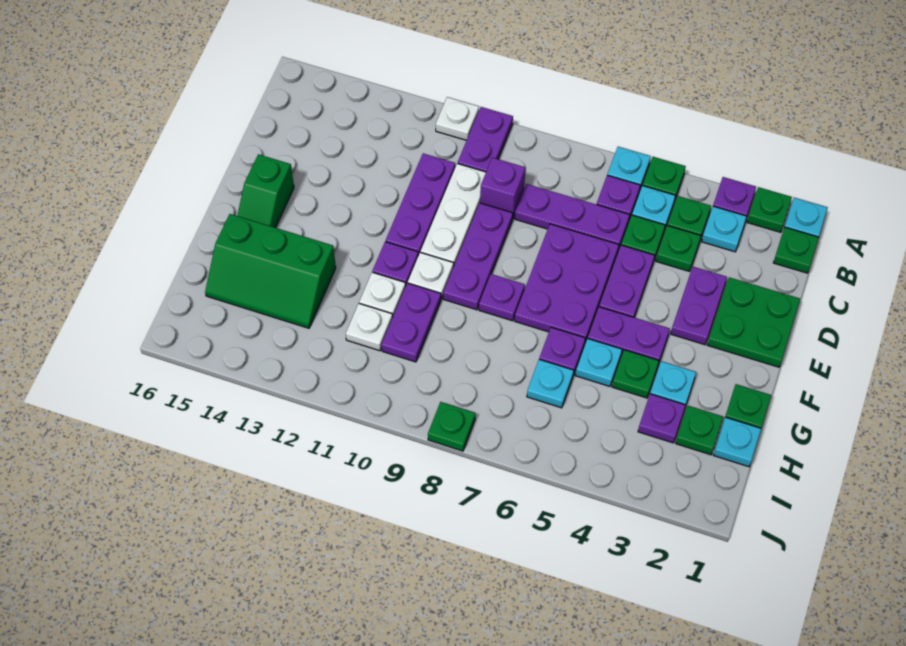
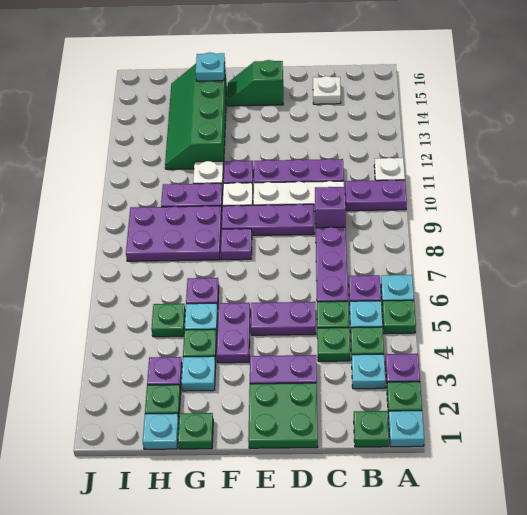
purple 2x3 plate [515,224,619,342] -> purple 2x3 plate moved to [126,206,222,261]
green 2x3 slope [205,214,336,328] -> green 2x4 slope [165,64,227,169]
cyan 1x1 plate [527,359,574,408] -> cyan 1x1 plate moved to [196,53,225,81]
white 1x1 plate [346,304,393,351] -> white 1x1 plate moved to [313,76,341,104]
green 1x1 plate [428,402,475,451] -> green 1x1 plate moved to [151,304,185,337]

